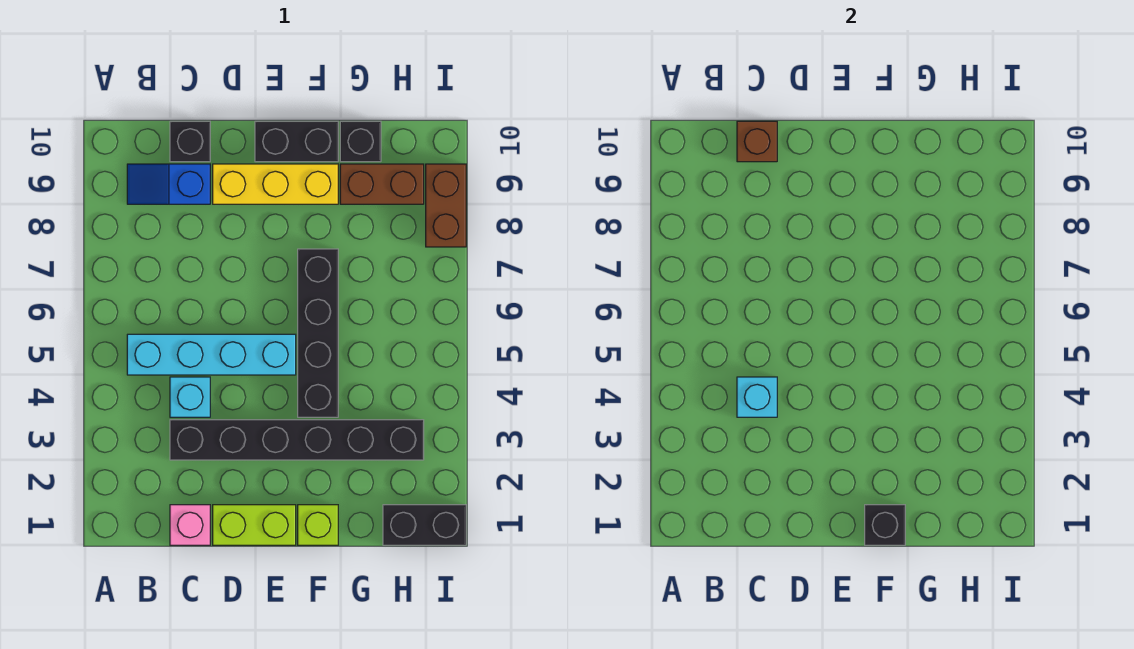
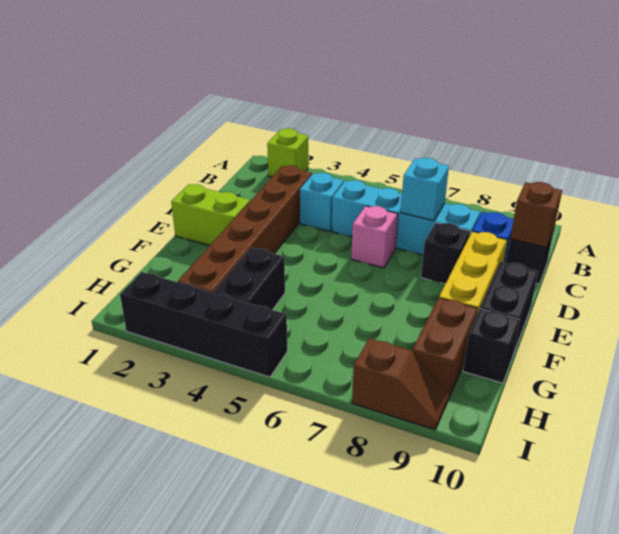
cyan 1x4 brick [127,334,296,375] -> cyan 1x4 brick turned to [332,180,480,255]
pink 1x1 brick [170,505,210,545] -> pink 1x1 brick moved to [351,206,398,268]
black 1x6 brick [170,420,424,460] -> brown 1x6 brick [178,165,312,293]
cyan 1x1 brick [737,377,777,417] -> cyan 1x1 brick moved to [401,158,449,221]
lime 1x2 brick [213,505,296,545] -> lime 1x2 brick turned to [171,184,250,245]
lime 1x1 brick [298,505,338,545] -> lime 1x1 brick moved to [267,128,308,177]
black 1x1 brick [865,505,905,545] -> black 1x1 brick moved to [421,223,470,284]
black 1x4 brick [298,249,338,417] -> black 1x4 brick moved to [120,272,287,377]
black 1x2 brick [383,505,466,545] -> black 1x2 brick moved to [214,248,285,310]
brown 1x2 brick [426,164,466,247] -> brown 1x2 slope [352,338,449,430]

